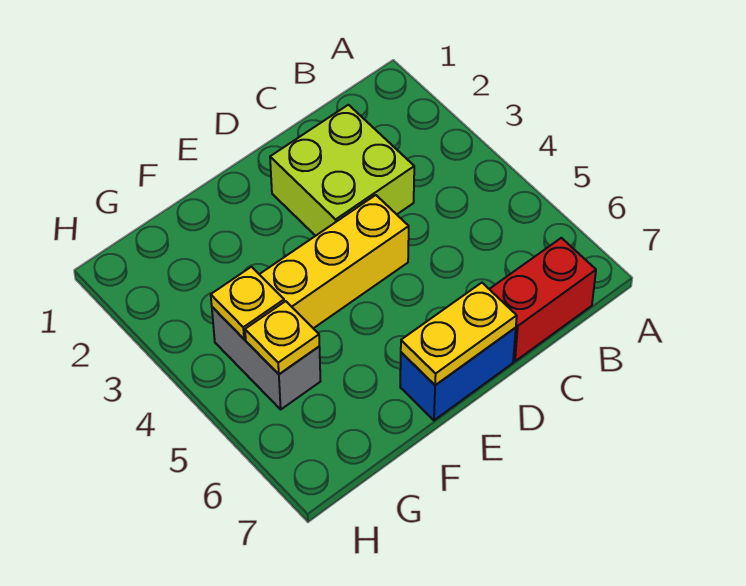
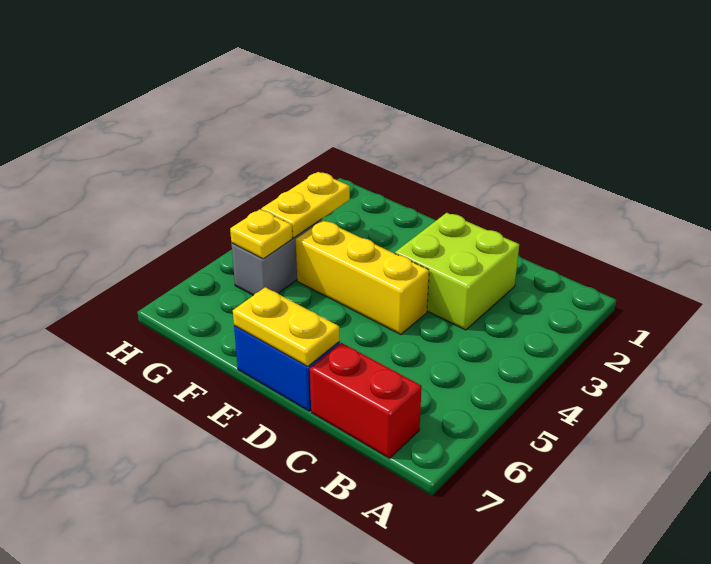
yellow 1x1 plate [211,267,284,339] -> yellow 1x2 plate [261,172,350,238]

